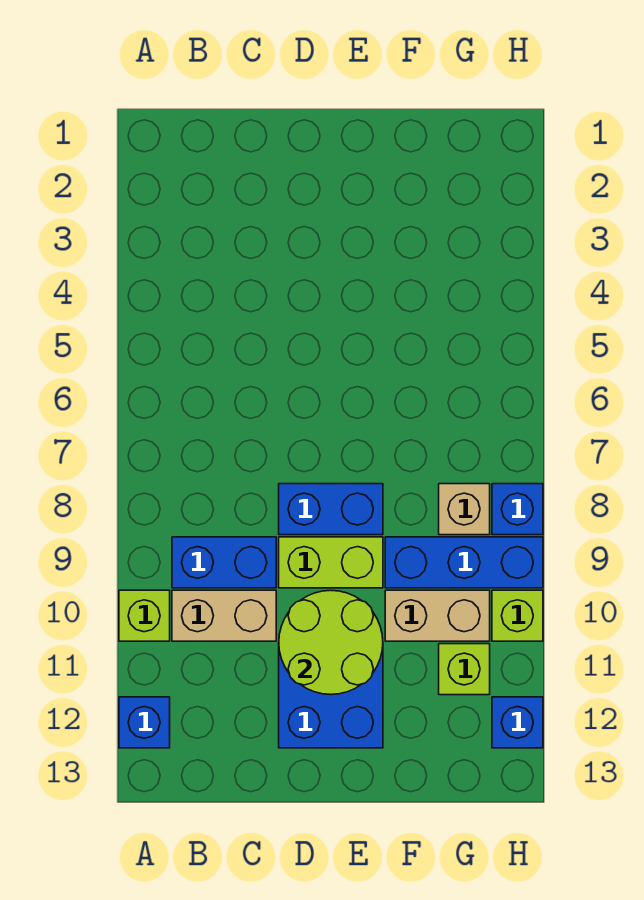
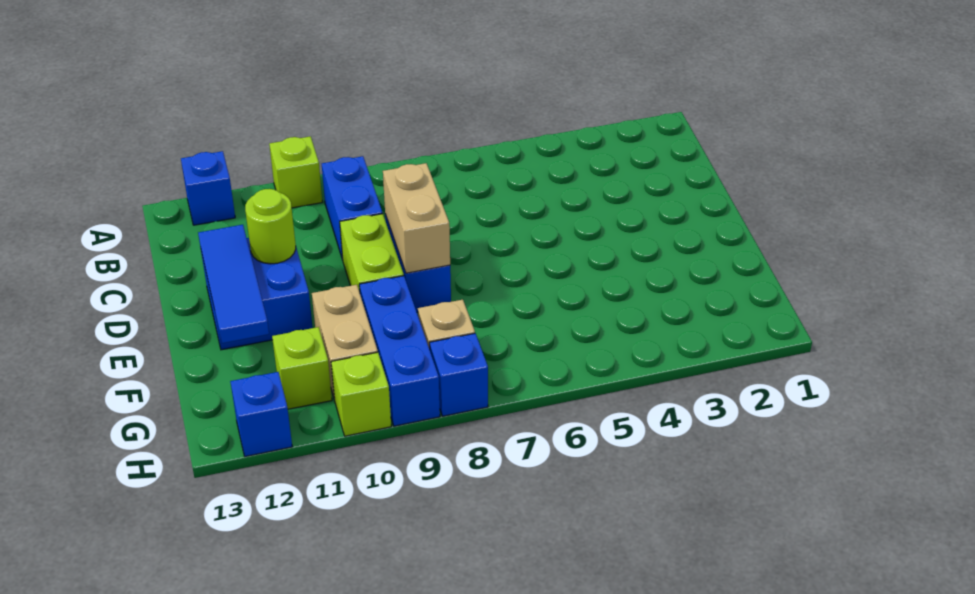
tan 1x2 brick [172,590,276,641] -> tan 1x2 brick moved to [383,163,450,273]
lime 2x2 round brick [279,590,383,695] -> lime 1x1 round brick [245,189,296,264]
none -> blue 1x3 tile [198,225,269,343]

